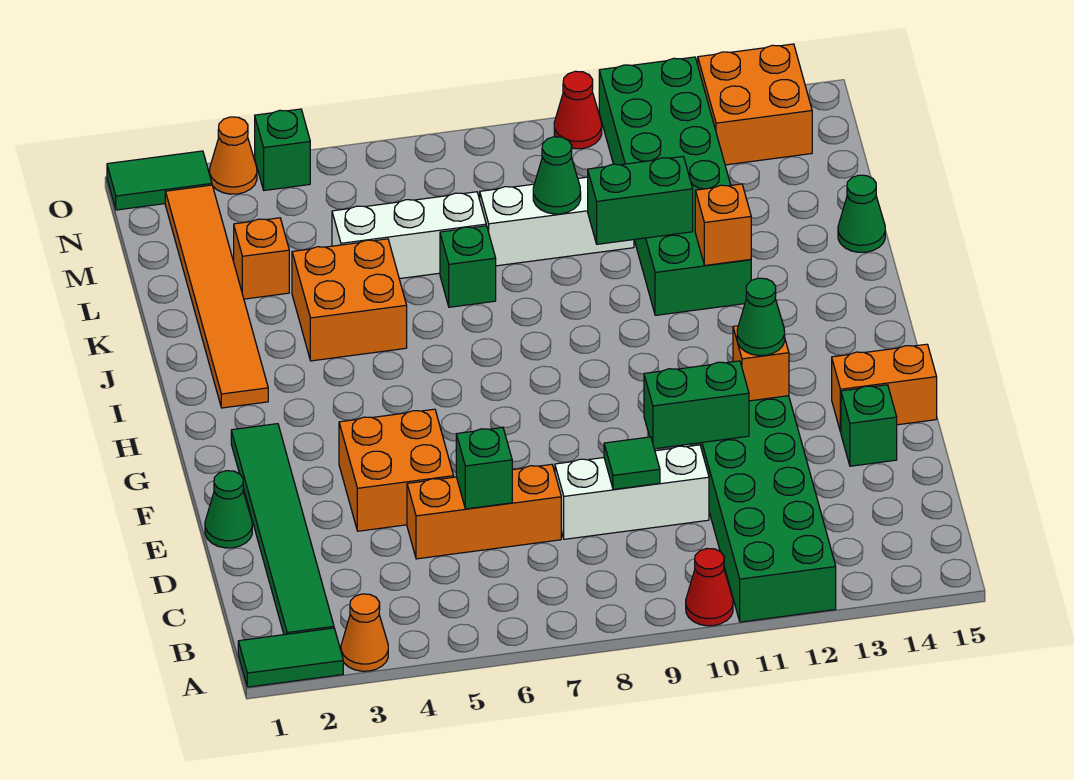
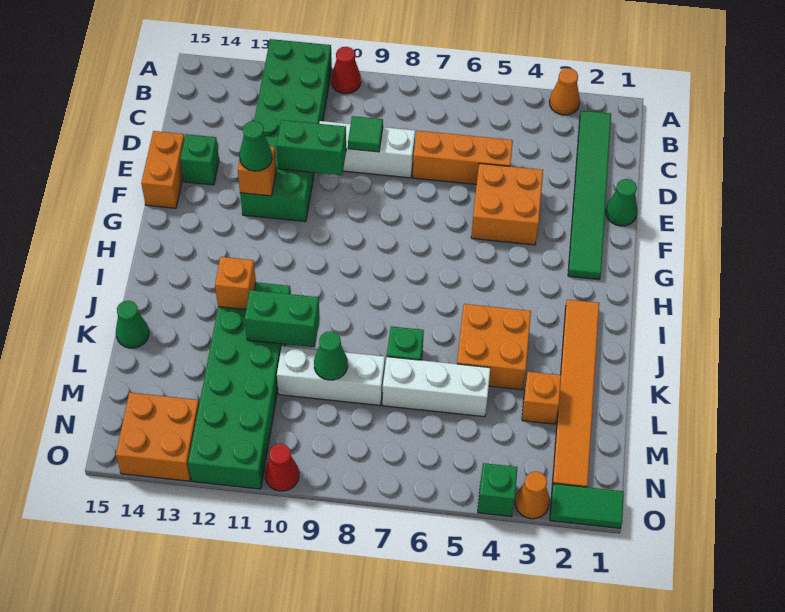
green 1x2 tile [238,628,343,687] -> none
green 1x1 brick [456,428,512,509] -> none
orange 1x2 brick [832,344,937,432] -> orange 1x2 brick turned to [141,131,185,208]

